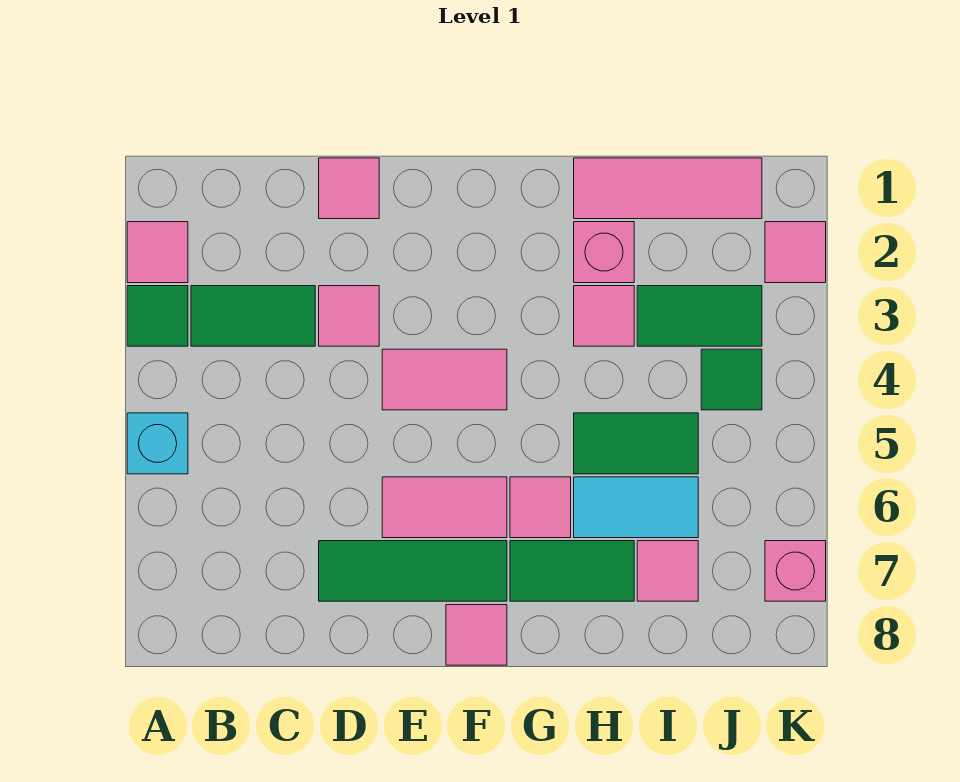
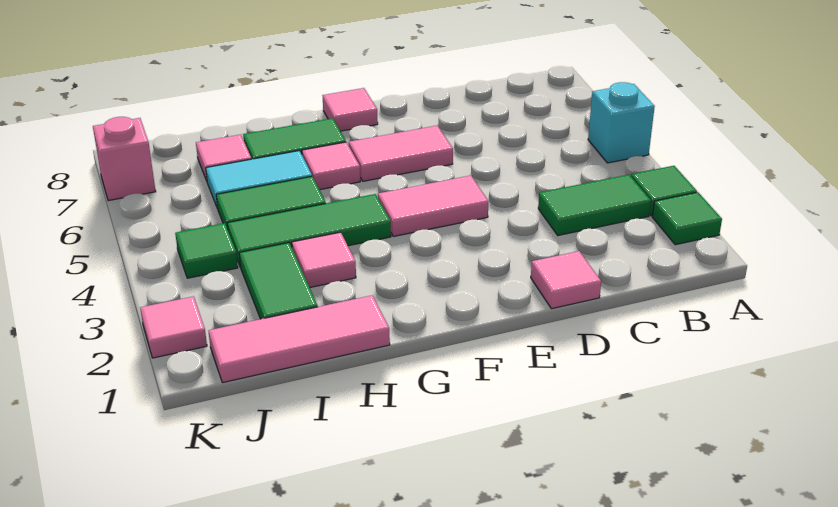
pink 1x1 tile [127,222,188,283] -> green 1x1 tile [652,192,722,245]
pink 1x1 tile [319,286,379,346] -> none
green 1x3 tile [319,541,507,601] -> green 1x3 tile moved to [228,194,391,267]
pink 1x1 brick [574,222,634,283] -> none
green 1x2 tile [637,286,762,346] -> green 1x2 tile turned to [239,243,318,319]

